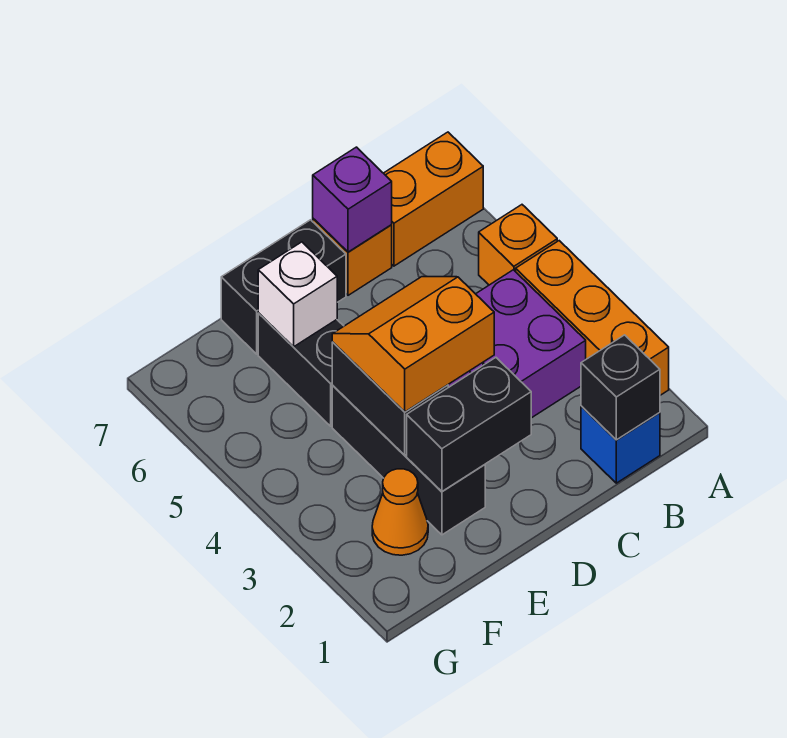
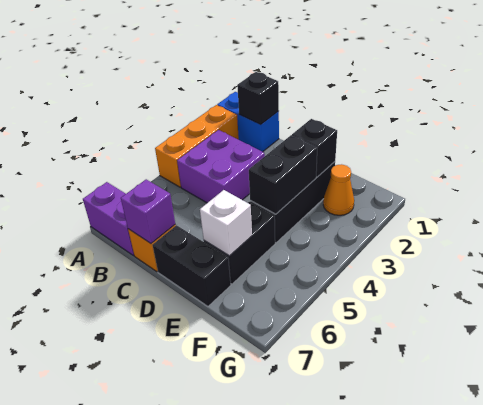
orange 1x1 brick [479,205,557,285] -> none
orange 1x2 brick [384,132,483,266] -> purple 1x2 brick [83,182,134,256]
blue 1x1 brick [581,406,660,483] -> blue 1x2 brick [217,92,279,152]
black 1x2 brick [407,358,531,491] -> black 1x1 brick [292,119,337,177]
orange 2x2 slope [332,277,494,412] -> none

